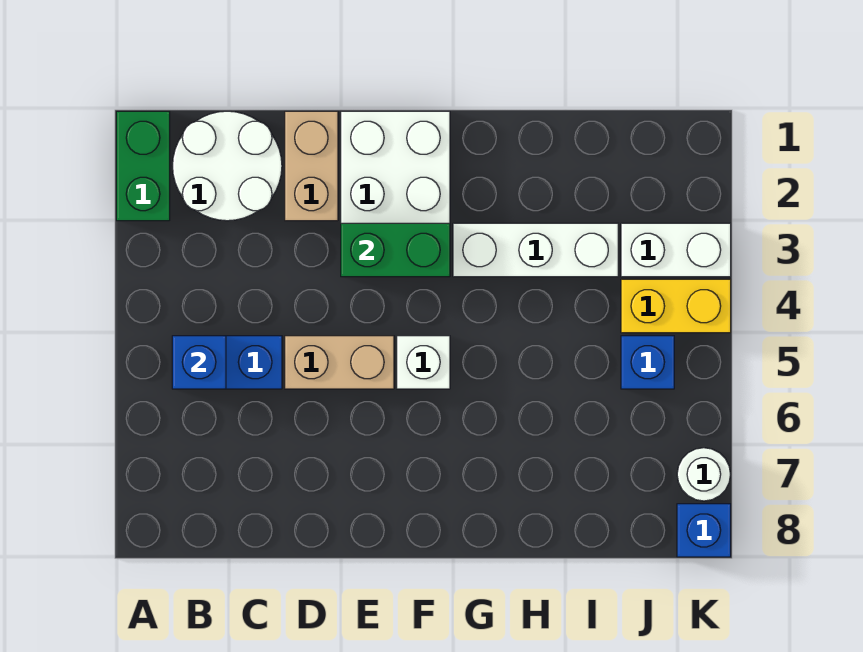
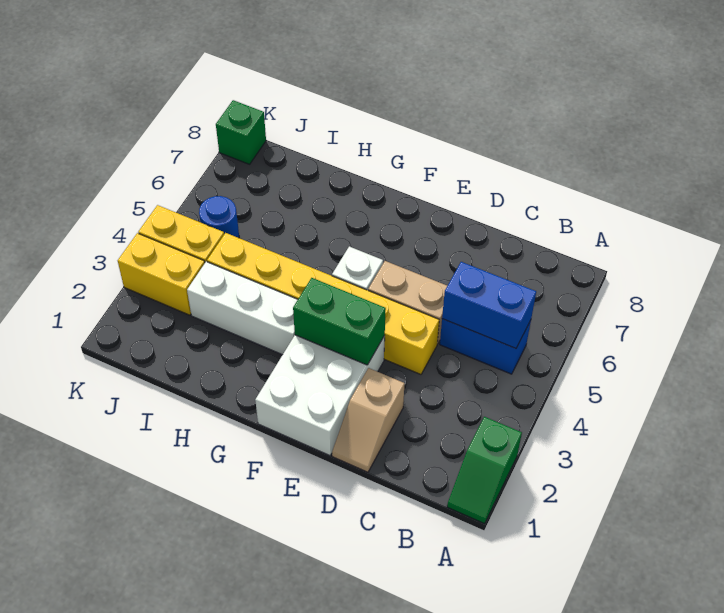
green 1x2 brick [116,111,170,221] -> green 1x2 slope [447,417,522,524]
white 2x2 round brick [173,111,282,221] -> none
blue 1x1 brick [172,336,226,389] -> blue 1x2 brick [442,262,536,348]
tan 1x2 brick [285,111,338,221] -> tan 1x2 slope [332,368,405,472]
none -> yellow 1x6 brick [207,233,439,374]
white 1x2 brick [621,223,731,277] -> yellow 1x2 brick [118,233,205,315]
blue 1x1 brick [621,336,674,389] -> blue 1x1 round brick [199,196,239,238]
white 1x1 round brick [677,448,731,501] -> none
blue 1x1 brick [677,504,731,557] -> green 1x1 brick [216,100,266,164]

